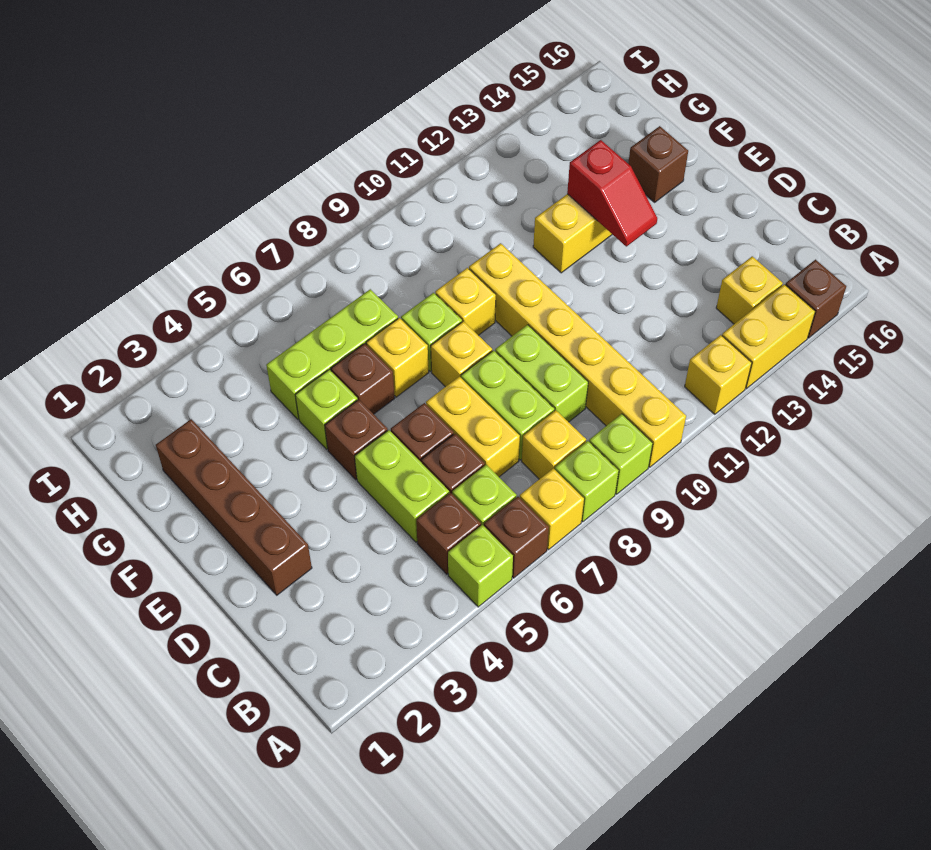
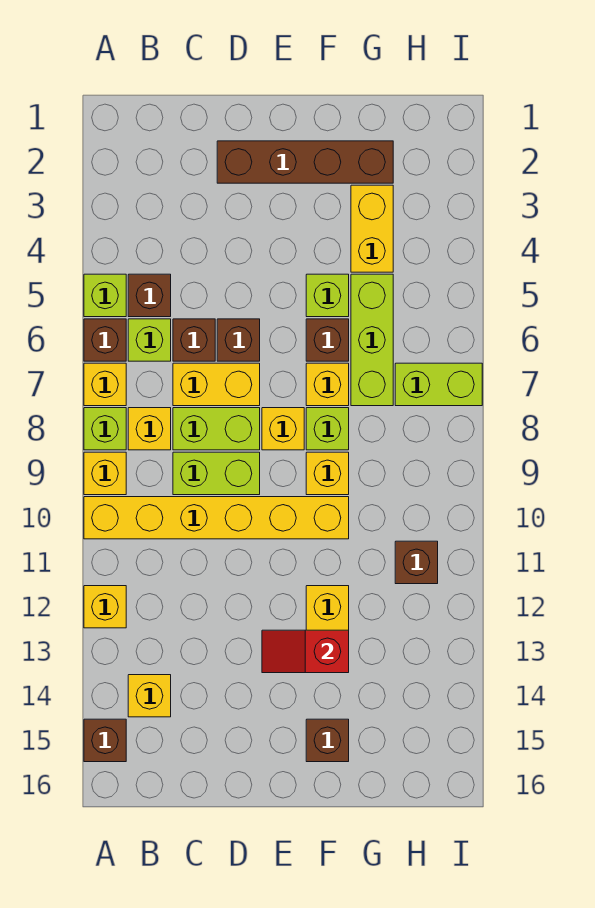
lime 1x1 brick [589,414,653,494] -> yellow 1x1 brick [84,452,126,495]
yellow 1x2 brick [722,284,815,389] -> yellow 1x2 brick moved to [351,185,393,272]
lime 1x2 brick [355,430,449,542] -> lime 1x2 brick moved to [395,363,482,406]
brown 1x1 brick [325,400,388,480] -> brown 1x1 brick moved to [395,541,438,584]

